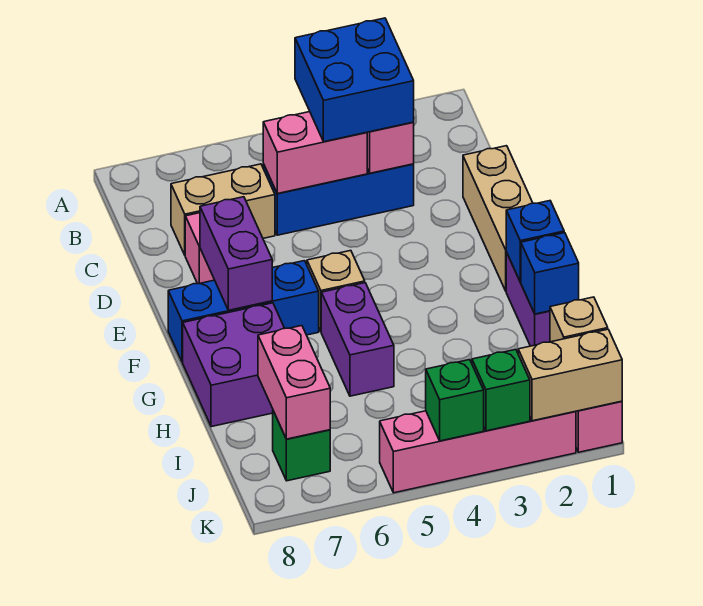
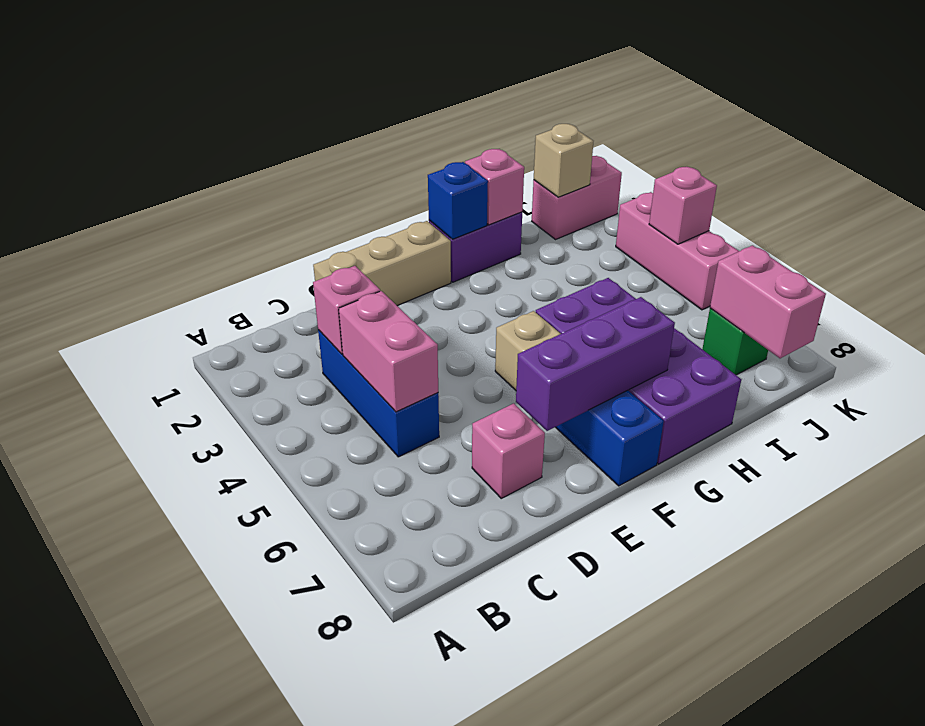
blue 2x2 brick [295,18,414,142] -> none
tan 1x2 brick [171,164,275,255] -> none
purple 1x2 brick [200,197,272,310] -> purple 1x3 brick [516,297,675,431]
blue 1x1 brick [521,233,579,314] -> pink 1x1 brick [465,149,524,225]
pink 1x2 brick [258,326,330,439] -> pink 1x2 brick turned to [710,245,826,358]
tan 1x2 brick [518,329,622,421] -> none
pink 1x4 brick [380,411,576,493] -> pink 1x3 brick [616,192,739,310]
green 1x1 brick [472,350,530,431] -> none
green 1x1 brick [426,360,484,441] -> pink 1x1 brick [649,167,717,244]

